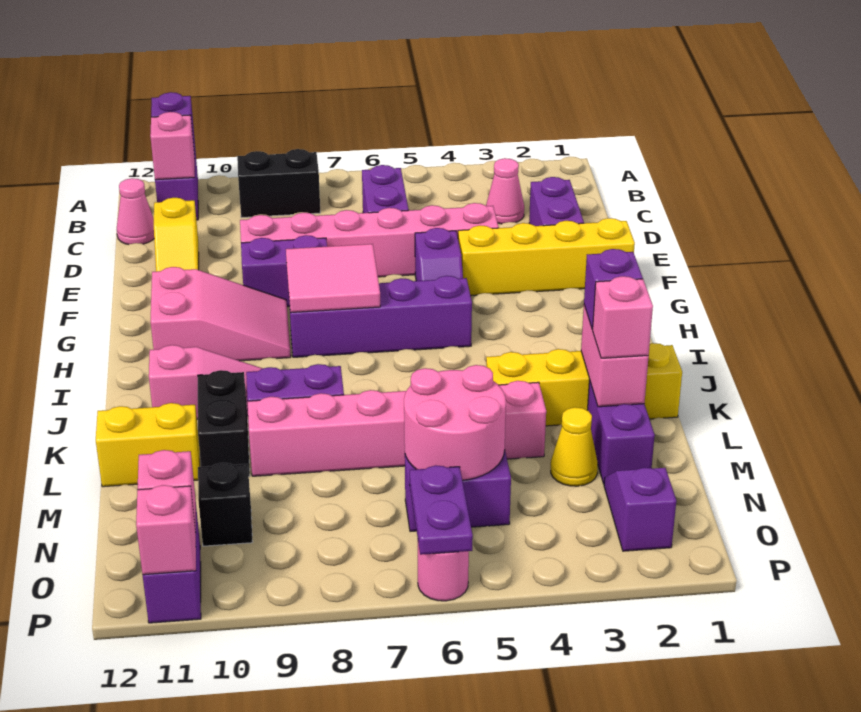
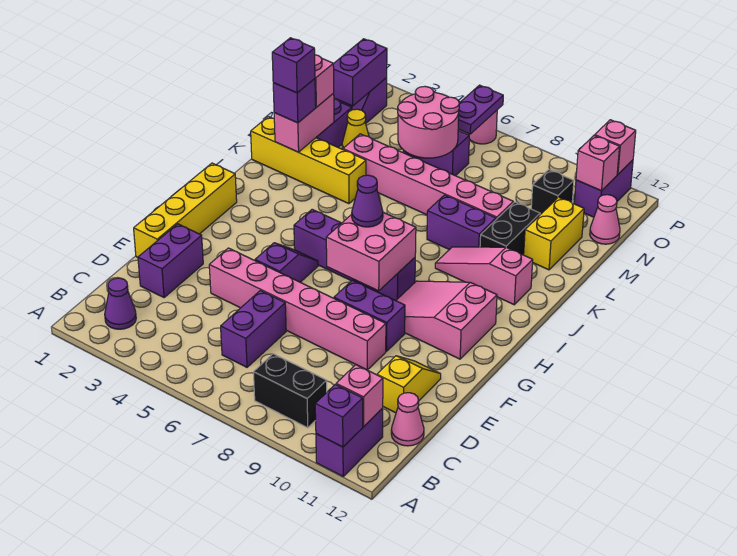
none -> purple 1x1 cone [105,278,136,329]
pink 1x1 cone [486,158,524,224] -> pink 1x1 cone moved to [590,195,620,244]
yellow 1x4 brick [458,218,635,295] -> yellow 1x4 brick turned to [134,163,237,257]
pink 2x2 tile [286,244,380,313] -> pink 2x2 brick [326,212,416,291]
none -> purple 1x1 cone [352,175,383,227]
none -> purple 1x1 brick [272,38,315,93]
yellow 1x2 brick [96,403,200,487] -> yellow 1x2 brick turned to [524,197,584,270]
none -> purple 1x2 brick [333,39,387,106]

